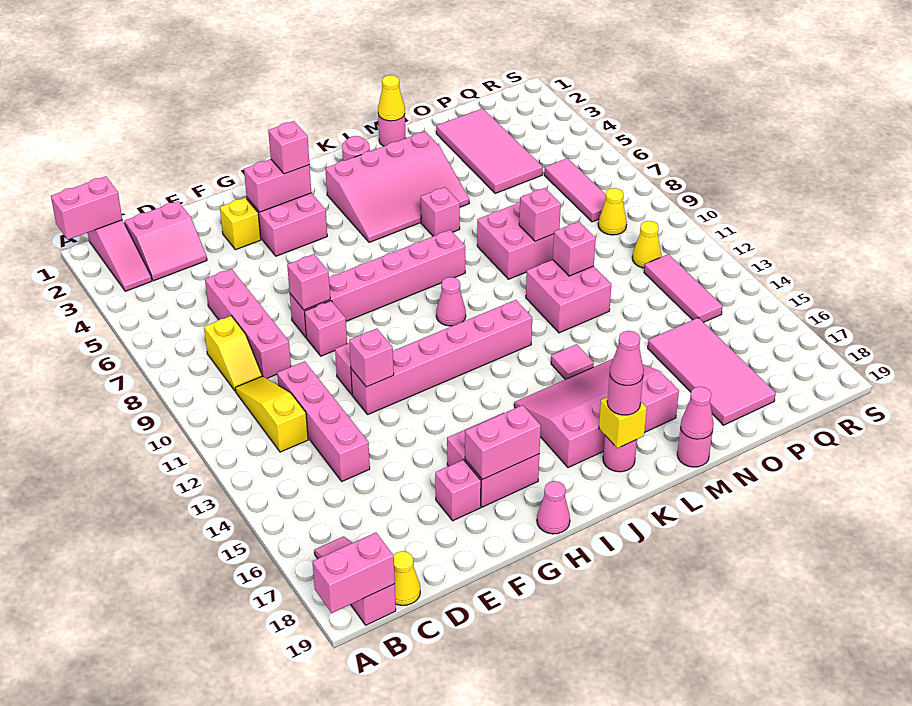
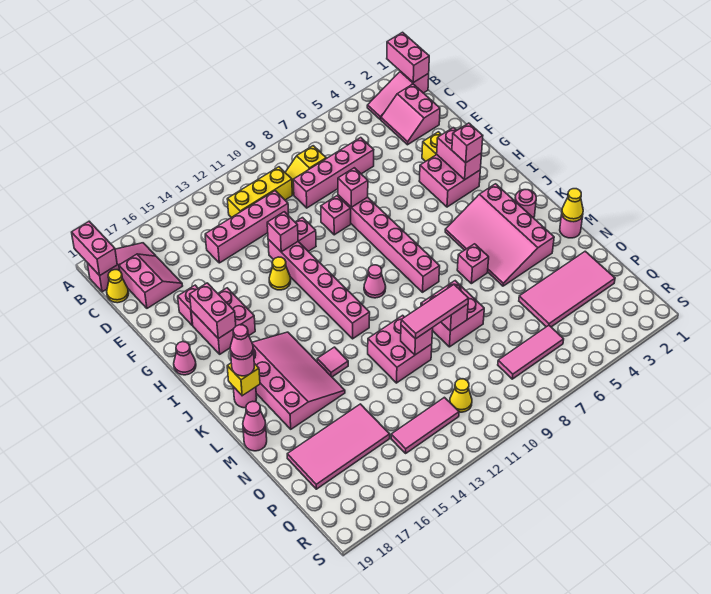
yellow 1x3 slope [235,376,308,452] -> yellow 1x3 brick [227,167,292,218]
none -> pink 2x2 slope [119,254,182,308]
none -> pink 1x3 tile [401,285,469,339]
yellow 1x1 cone [598,188,627,235] -> yellow 1x1 cone moved to [269,257,291,290]

